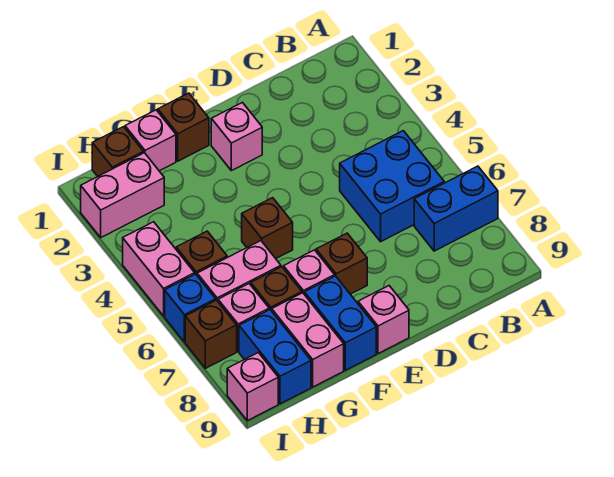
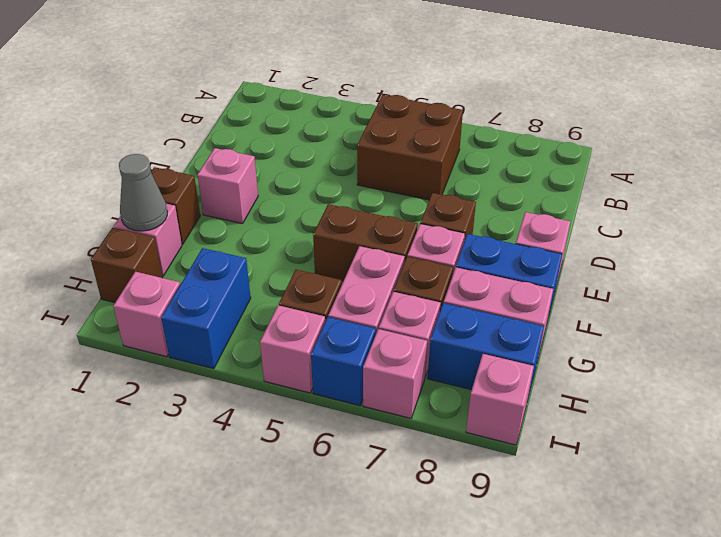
blue 1x2 brick [414,166,498,251] -> blue 1x2 brick moved to [161,248,251,369]
blue 2x2 brick [340,131,444,242] -> brown 2x2 brick [357,95,463,200]
brown 1x1 brick [242,198,293,259] -> brown 1x2 brick [313,204,418,281]
none -> grey 1x1 cone [119,154,167,231]
pink 1x2 brick [81,153,164,237] -> pink 1x1 brick [113,272,180,357]
pink 1x2 brick [123,222,195,316] -> pink 1x1 brick [260,305,325,393]
brown 1x1 brick [185,300,237,368] -> pink 1x1 brick [363,329,427,418]

